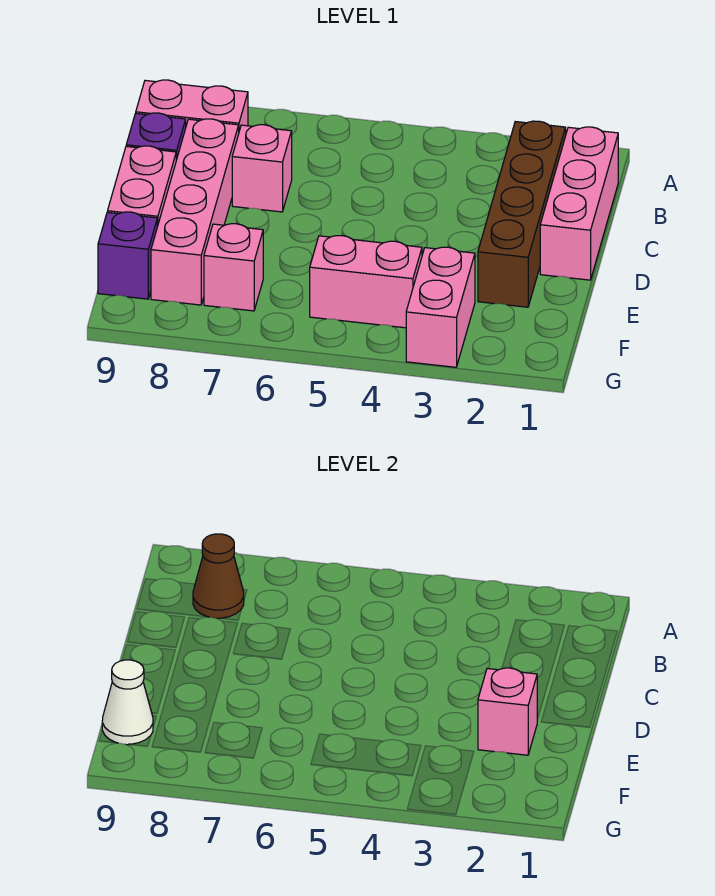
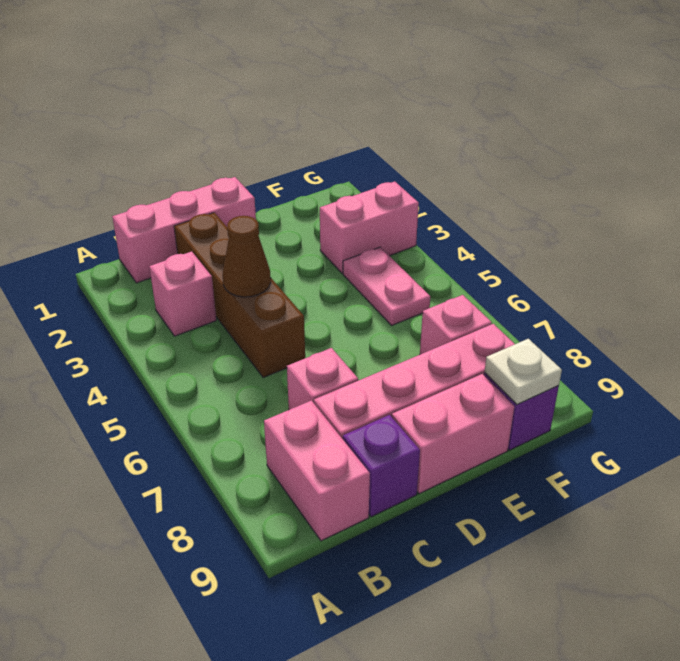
brown 1x4 brick [478,121,566,307] -> brown 1x4 brick turned to [174,213,305,377]
brown 1x1 cone [193,534,244,618] -> brown 1x1 cone moved to [223,216,271,297]
pink 1x1 brick [478,668,537,755] -> pink 1x1 brick moved to [149,252,216,336]
pink 1x2 brick [310,236,422,328] -> pink 1x2 plate [343,247,430,326]
white 1x1 cone [102,660,153,745] -> white 1x1 plate [485,339,562,405]

